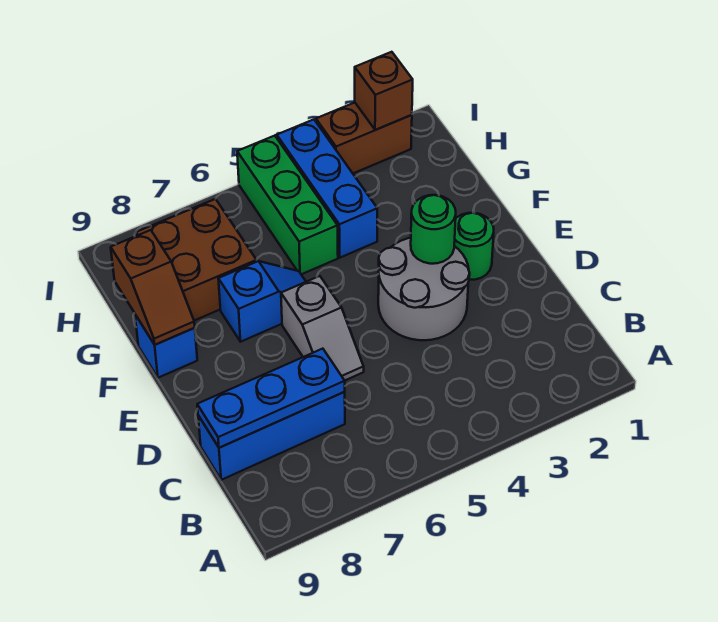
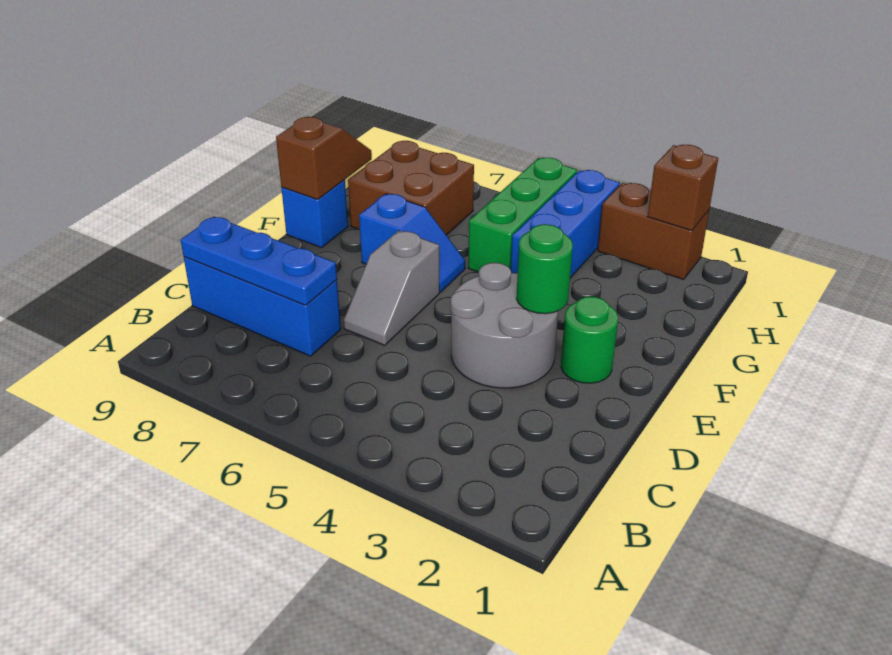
brown 1x2 slope [111,230,195,345] -> brown 1x2 slope turned to [276,117,372,200]

